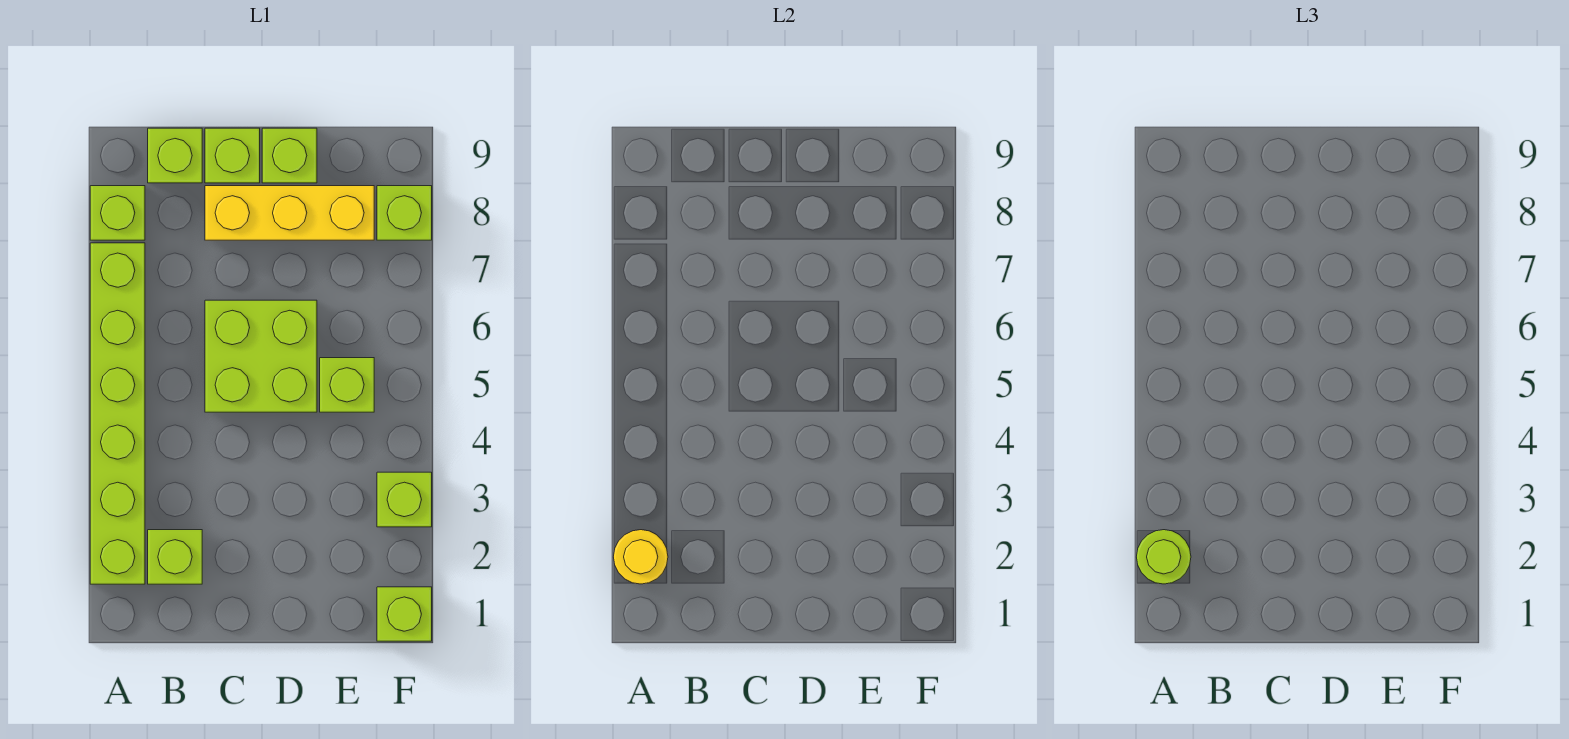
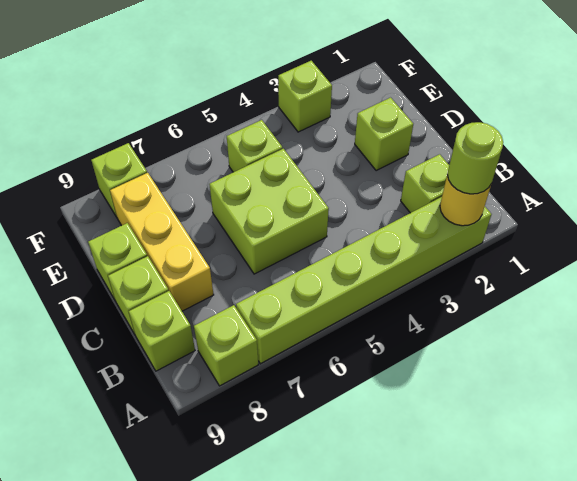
lime 1x1 brick [377,587,432,641] -> lime 1x1 brick moved to [355,98,413,171]

